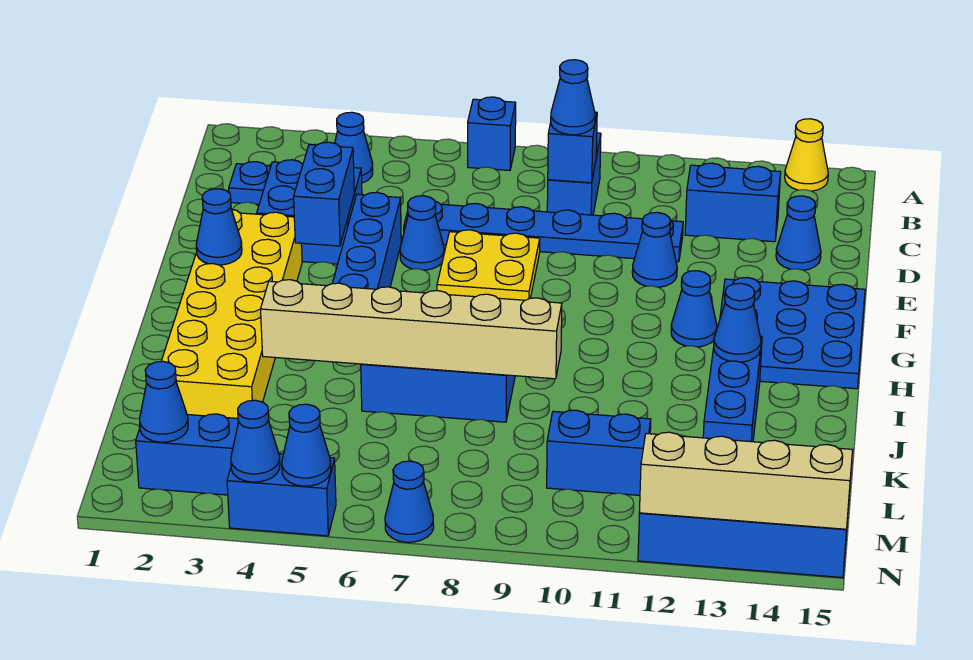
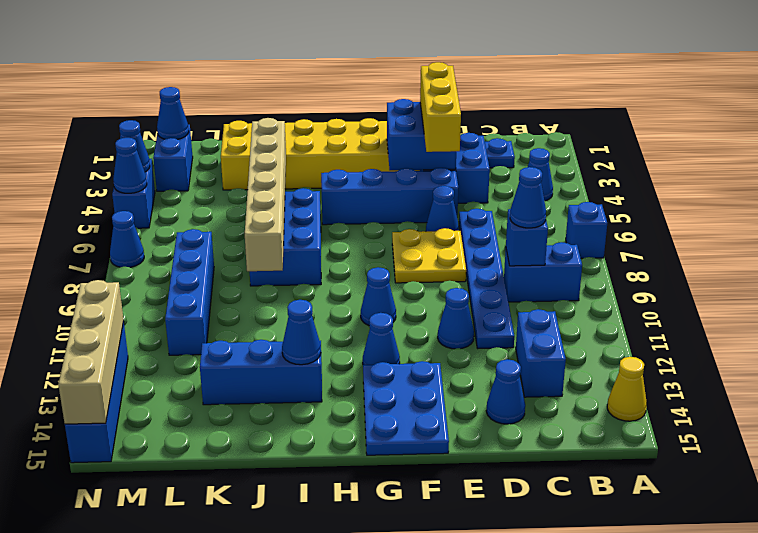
none -> yellow 1x3 brick [420,62,461,152]
blue 1x2 brick [294,142,354,246] -> blue 2x2 brick [387,99,456,170]
blue 3x3 plate [720,277,865,389] -> blue 2x3 plate [363,361,449,455]
blue 1x1 cone [196,189,242,265] -> blue 1x1 cone moved to [361,267,396,326]
blue 1x2 brick [547,410,651,495] -> blue 1x4 brick [165,229,214,355]

